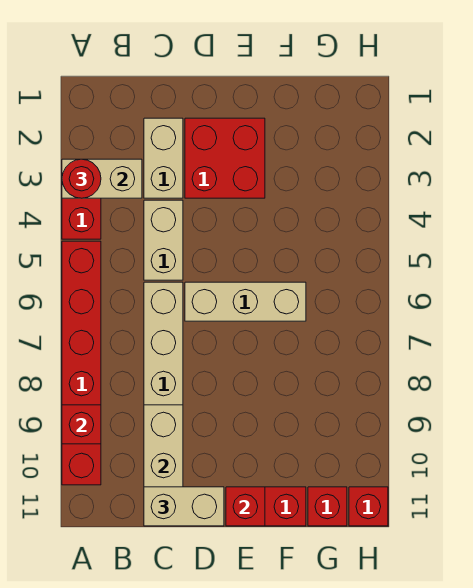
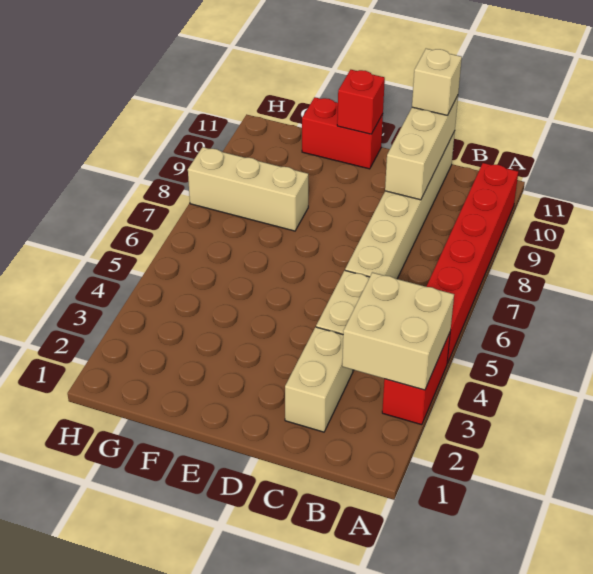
tan 1x2 brick [62,159,142,198] -> tan 2x2 brick [342,272,454,390]
red 1x1 round brick [62,159,101,198] -> none
red 1x1 brick [62,405,101,444] -> none
tan 1x2 brick [144,487,224,526] -> tan 1x1 brick [412,49,462,115]
red 2x2 brick [185,118,265,198] -> none
tan 1x3 brick [185,282,306,321] -> tan 1x3 brick moved to [188,147,308,231]
red 1x1 brick [308,487,347,526] -> none
red 1x1 brick [349,487,388,526] -> none

